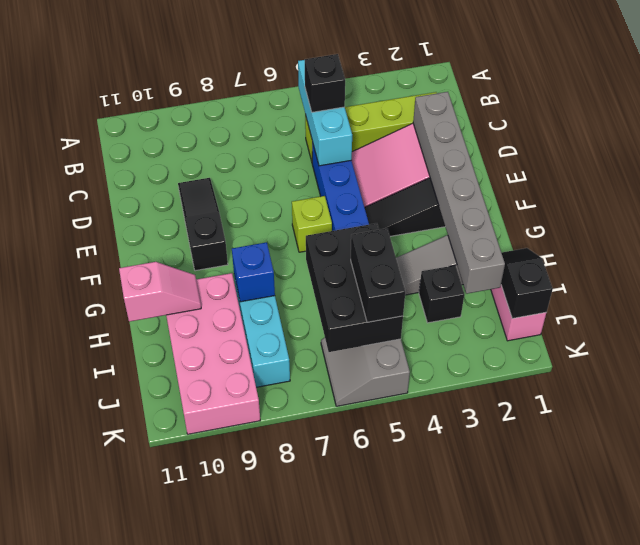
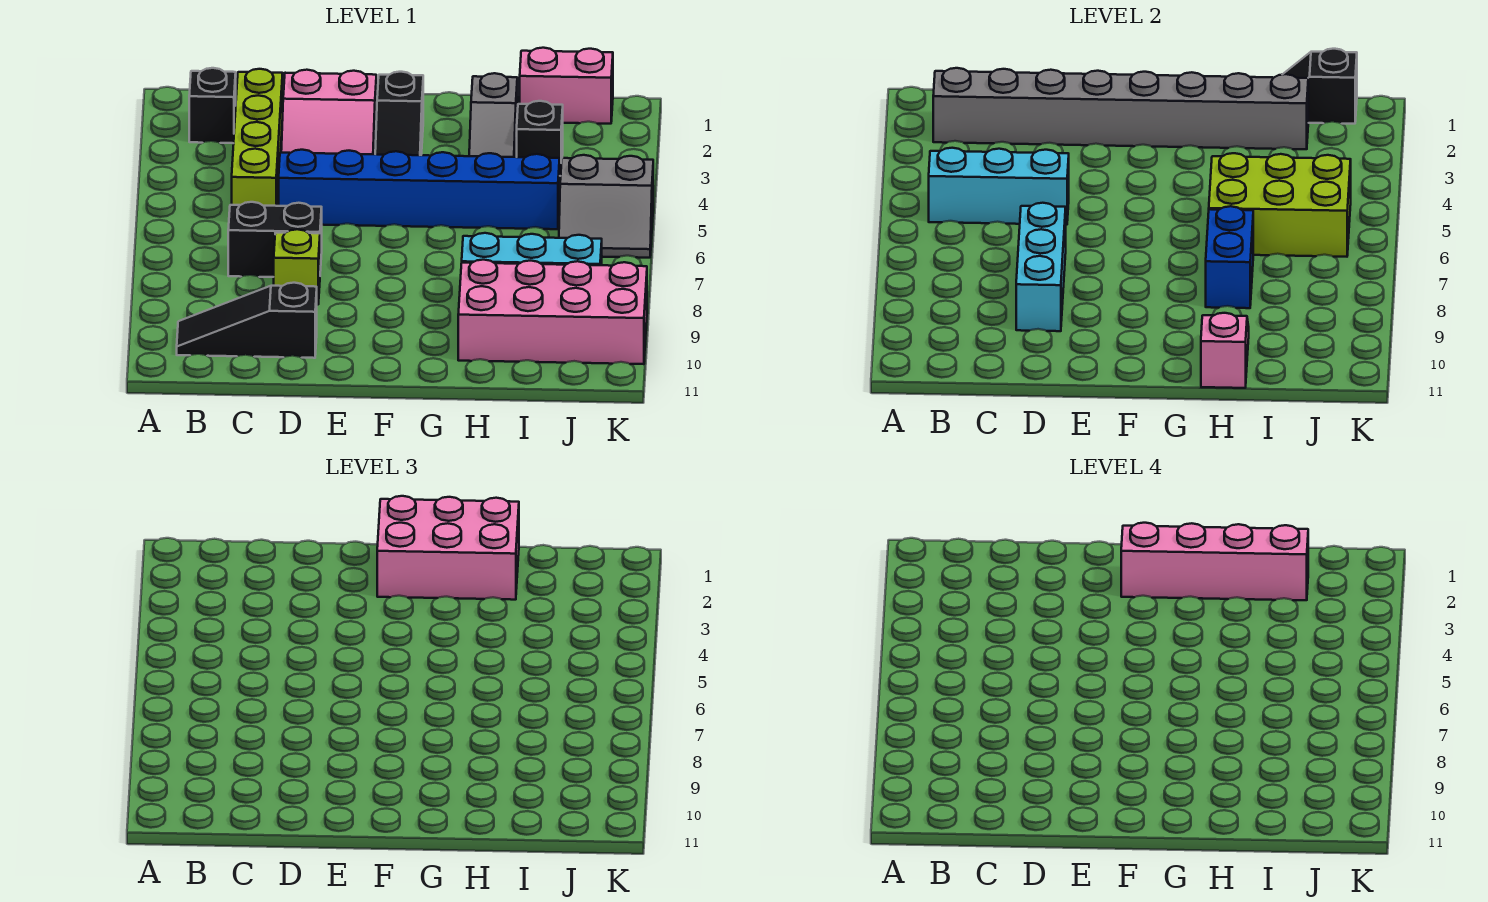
black 1x1 brick [305,54,345,112] -> black 1x1 brick moved to [189,68,236,143]
grey 1x6 brick [413,92,505,294] -> grey 1x8 brick [933,68,1308,149]
none -> cyan 1x3 brick [1016,203,1066,331]
black 1x3 slope [178,178,228,271] -> black 1x3 slope moved to [177,283,317,358]
none -> pink 2x3 brick [377,496,519,600]
none -> pink 1x4 brick [1121,523,1308,600]
lime 1x1 brick [292,196,332,252] -> lime 1x1 brick moved to [274,229,320,305]
black 2x3 brick [306,223,403,352] -> lime 2x3 brick [1209,153,1351,257]
blue 1x1 brick [232,242,275,302] -> blue 1x2 brick [1206,206,1253,308]
black 1x2 brick [351,228,405,322] -> black 1x2 brick moved to [228,202,322,277]

